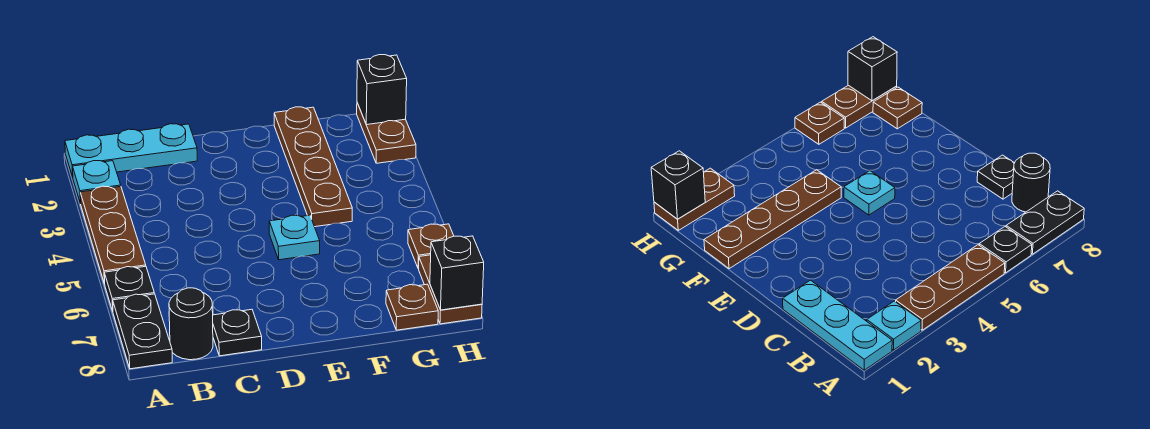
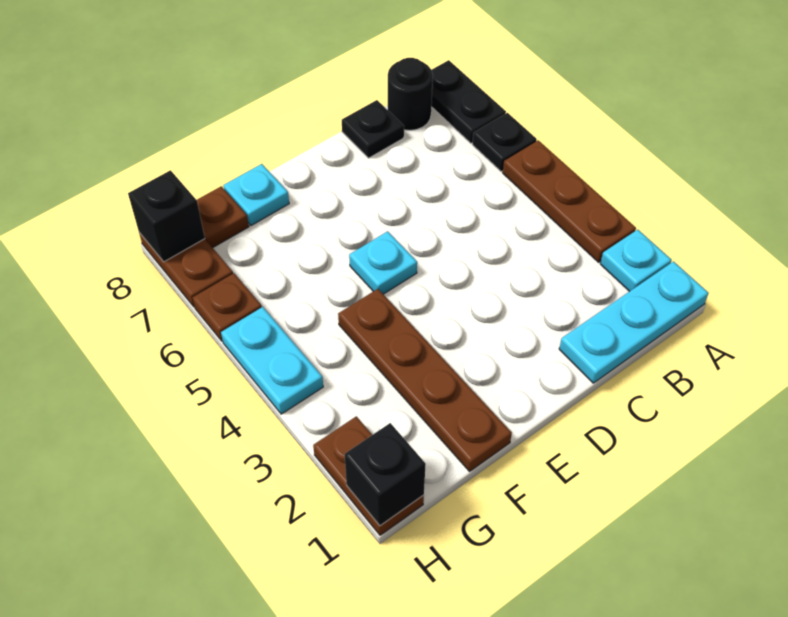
none -> cyan 1x1 plate [223,164,289,226]
none -> cyan 1x2 plate [221,307,323,414]

